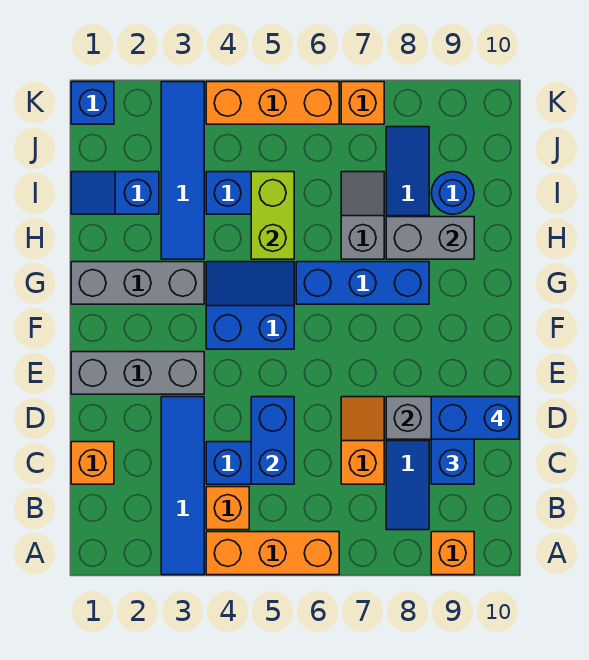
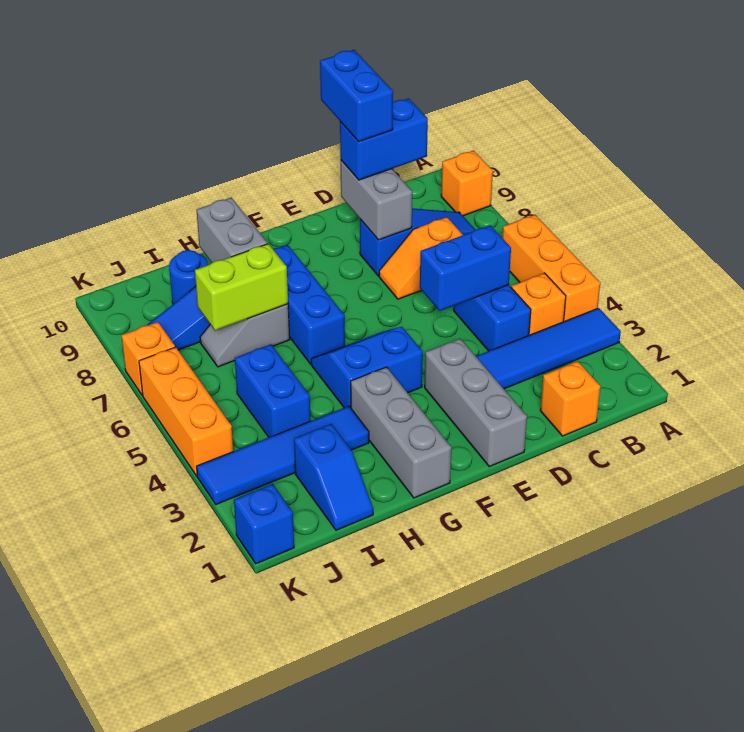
blue 2x2 slope [206,262,294,349] -> blue 2x2 slope turned to [311,327,423,408]
lime 1x2 brick [251,172,294,259] -> lime 1x2 brick moved to [195,244,288,331]

